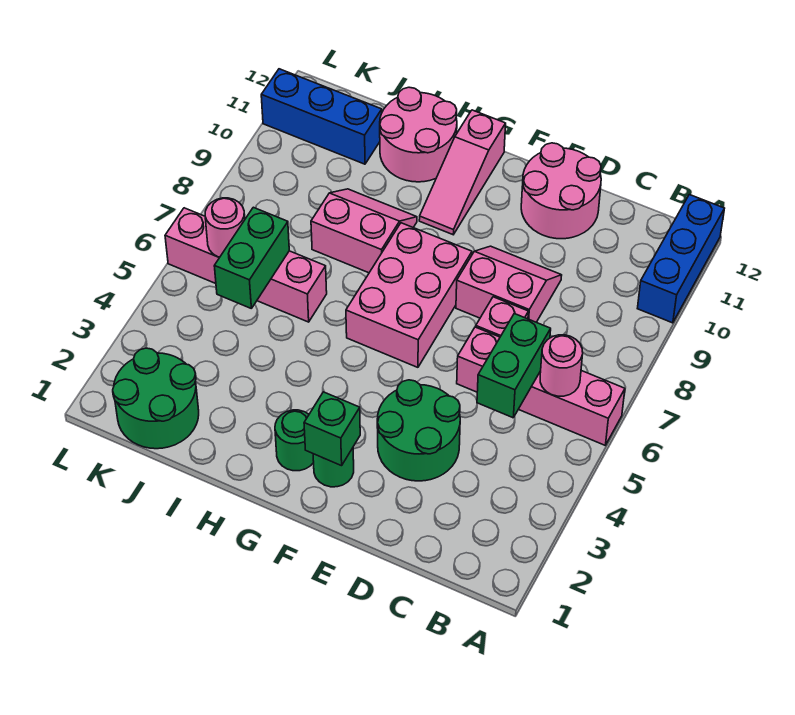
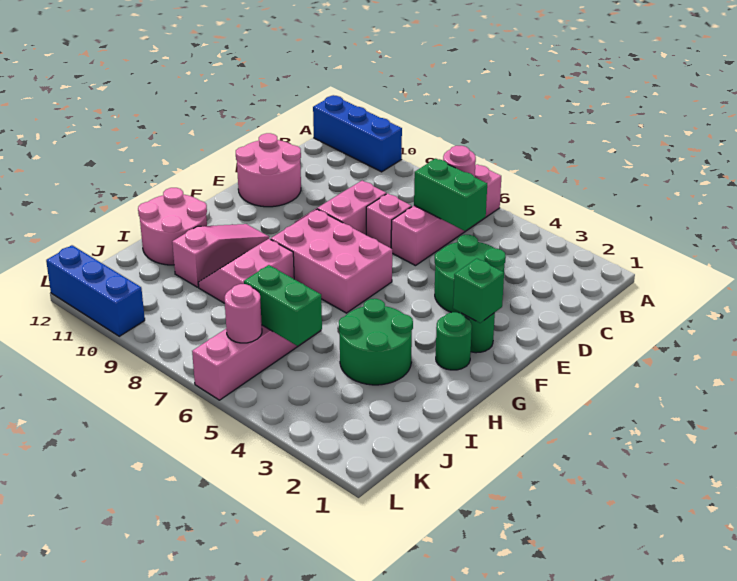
pink 1x3 slope [419,110,506,235] -> pink 1x3 slope turned to [172,224,269,287]
green 2x2 round brick [113,348,199,449] -> green 2x2 round brick moved to [339,299,413,385]
blue 1x3 brick [261,69,382,164] -> blue 1x3 brick turned to [46,245,145,336]

